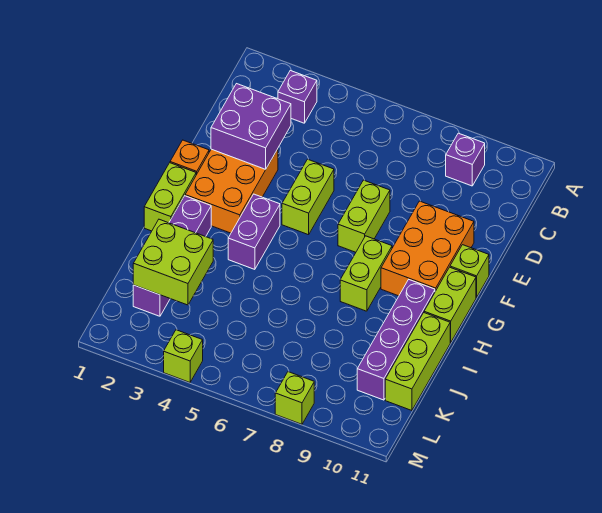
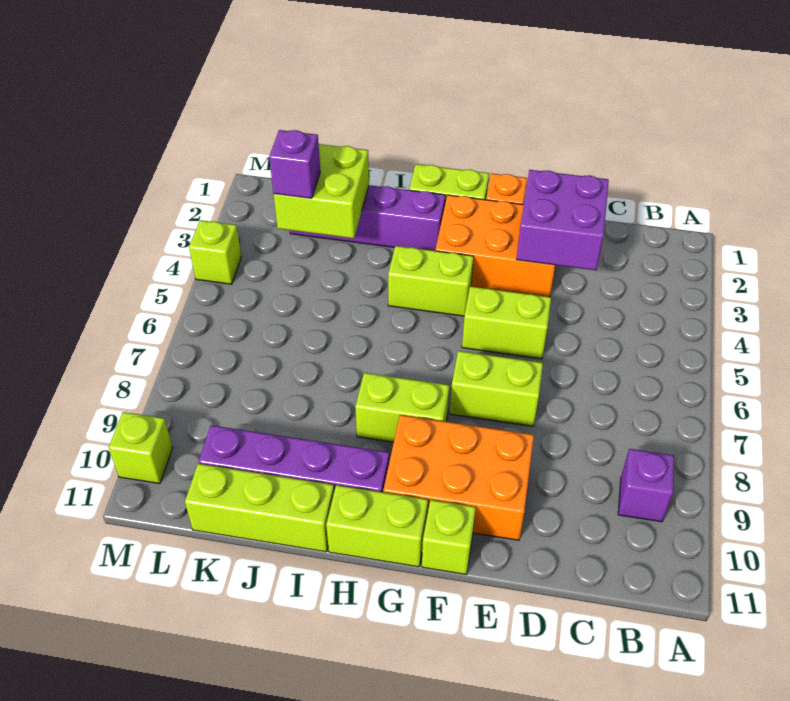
purple 1x1 brick [278,71,317,123] -> purple 1x1 brick moved to [269,130,320,198]
purple 1x2 brick [228,194,280,269] -> lime 1x2 brick [388,246,473,316]
lime 1x1 brick [275,372,314,424] -> lime 1x1 brick moved to [109,412,173,484]

